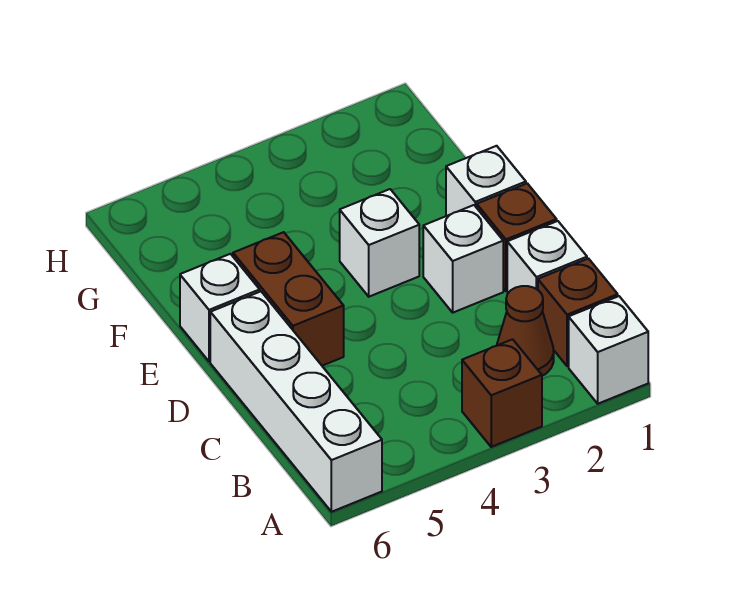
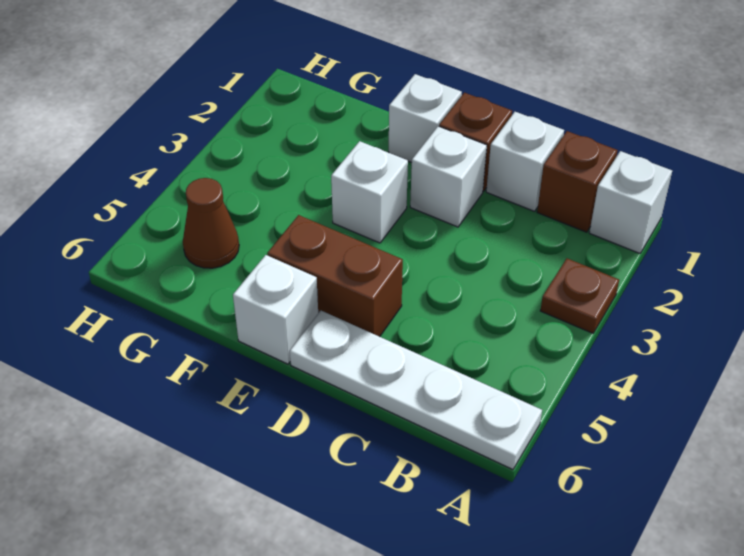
brown 1x1 brick [462,339,542,447] -> brown 1x1 plate [540,258,619,333]
white 1x4 brick [210,292,382,512] -> white 1x4 plate [290,311,542,470]
brown 1x1 cone [497,286,554,376] -> brown 1x1 cone moved to [183,178,239,268]

